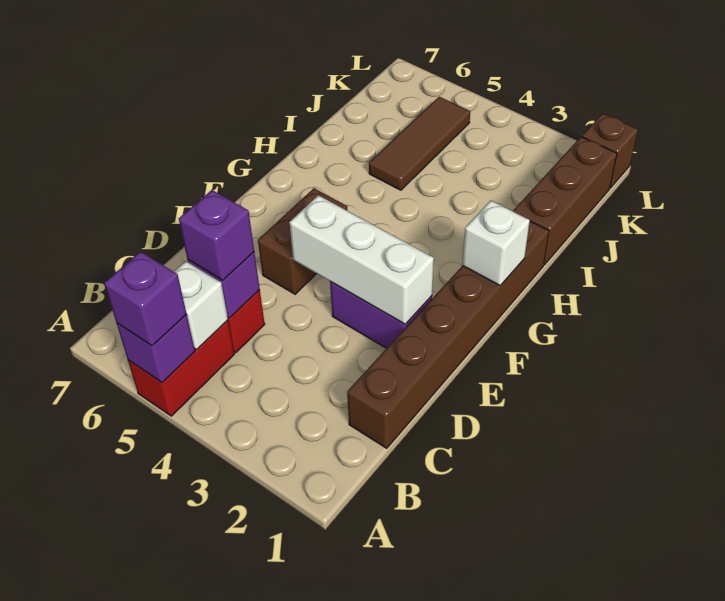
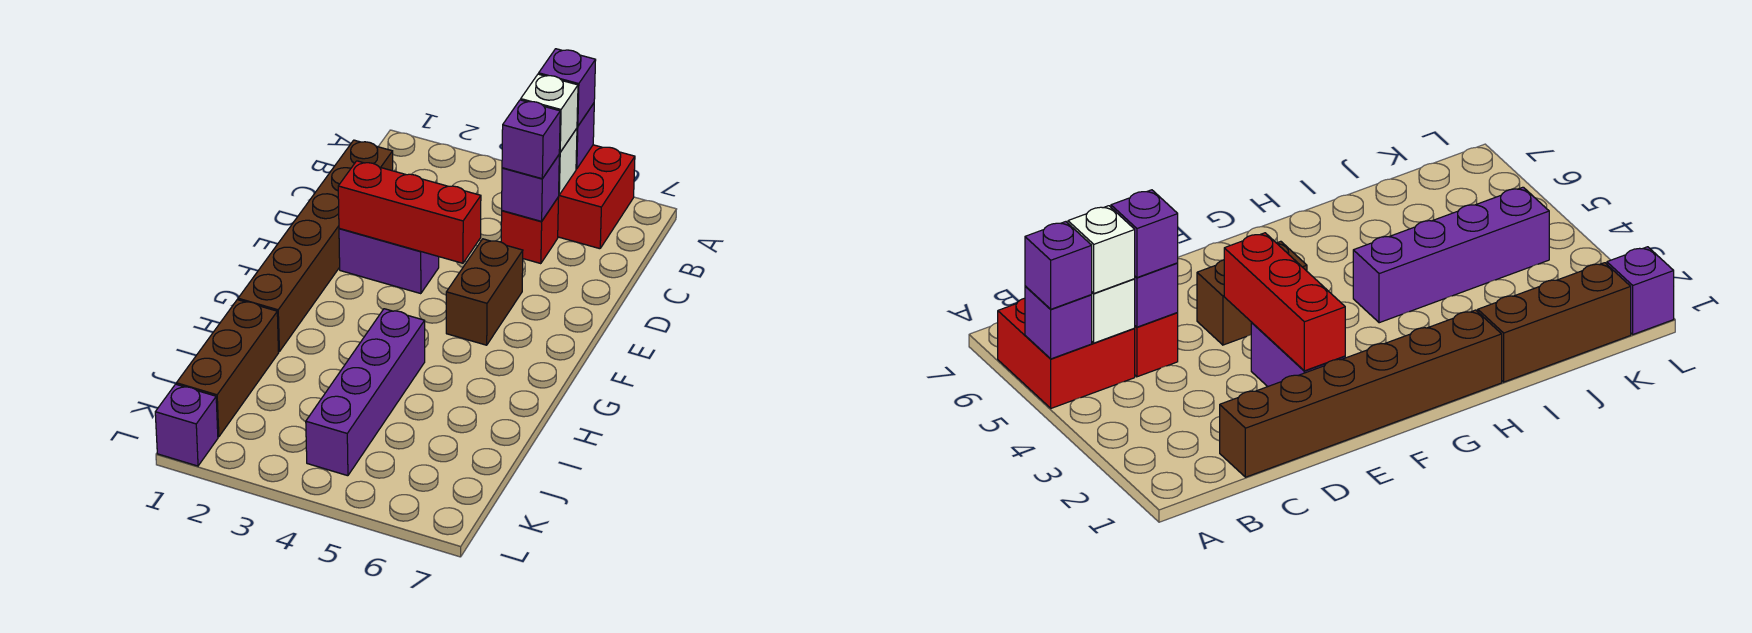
red 1x2 brick [128,320,234,416] -> red 2x2 brick [558,145,635,249]
white 1x3 brick [289,195,434,324] -> red 1x3 brick [338,161,481,263]
white 1x1 brick [462,201,530,286] -> white 1x1 brick moved to [521,74,578,152]
none -> purple 1x4 brick [306,309,425,476]
brown 1x3 tile [369,97,470,190] -> none
brown 1x1 brick [582,113,638,188] -> purple 1x1 brick [155,384,218,466]

